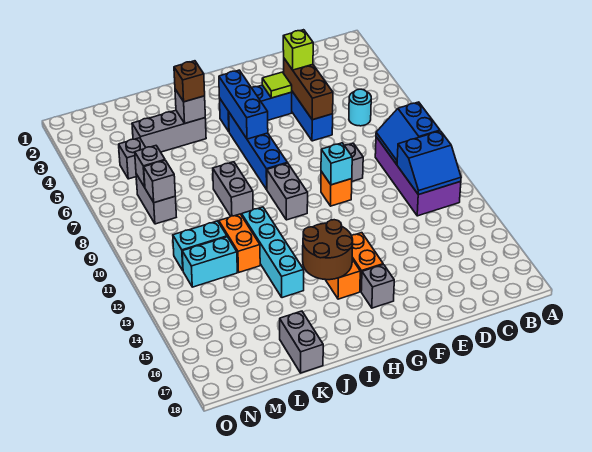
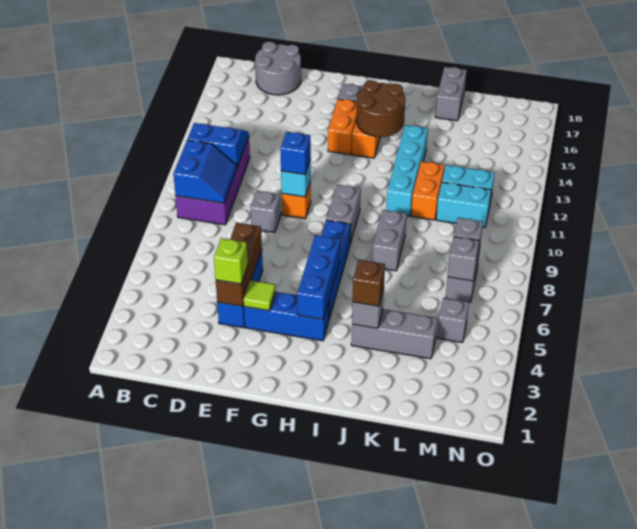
cyan 1x1 round brick [349,89,371,126] -> none
none -> grey 2x2 round brick [255,42,301,95]
none -> blue 1x1 brick [280,132,311,175]

